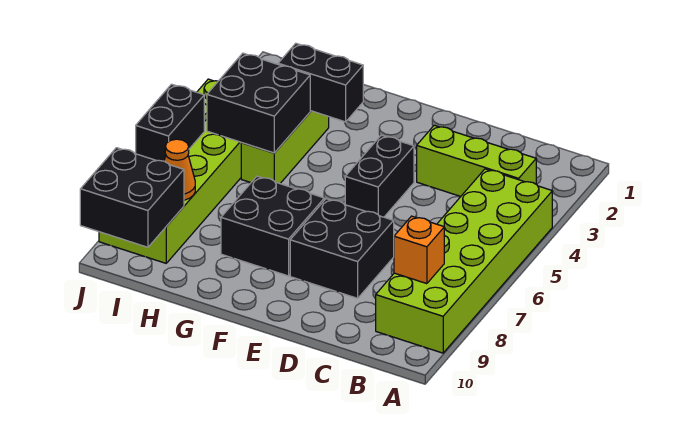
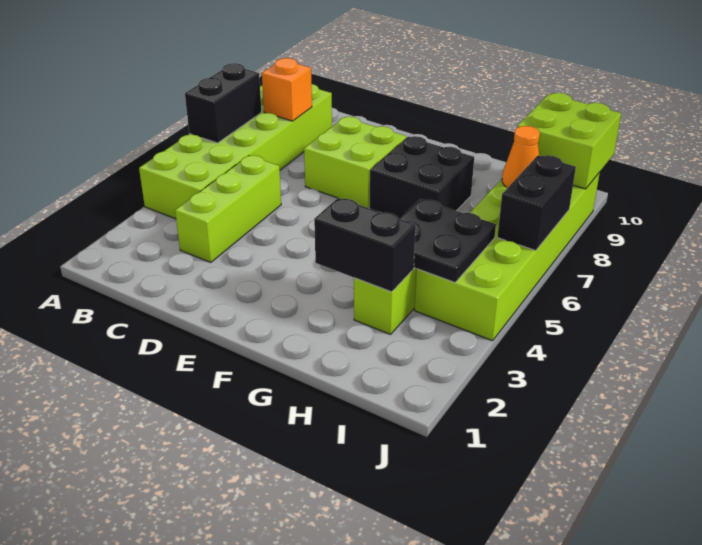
lime 1x3 brick [417,125,536,197] -> lime 1x3 brick turned to [175,155,281,262]
black 2x2 brick [290,199,394,298] -> lime 2x2 brick [304,117,406,208]
black 1x2 brick [345,135,414,217] -> black 1x2 brick moved to [185,63,261,143]
black 2x2 brick [207,53,310,153] -> black 2x2 plate [400,199,496,282]
black 2x2 brick [80,148,184,247] -> lime 2x2 brick [517,93,621,189]

